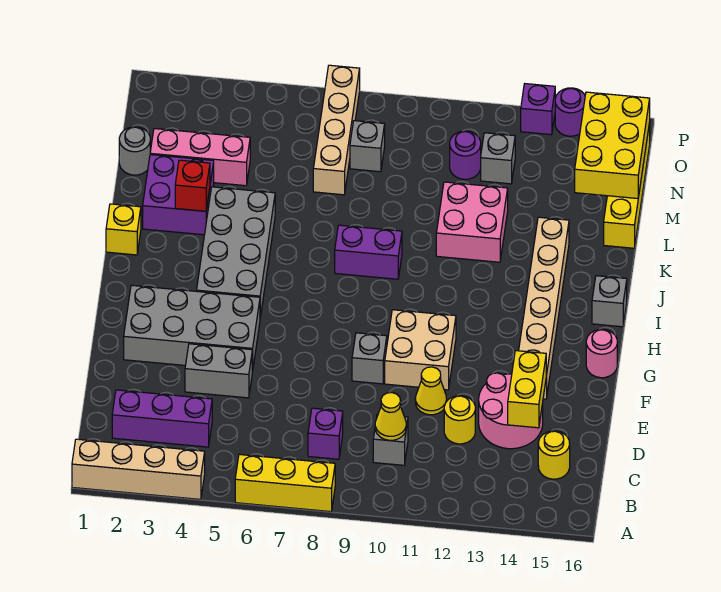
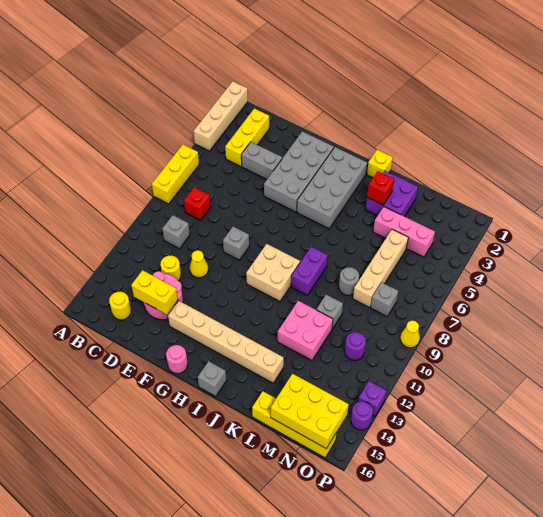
purple 1x3 brick [112,390,212,447] -> yellow 1x3 brick [225,108,269,167]
purple 1x1 brick [308,408,343,459] -> red 1x1 brick [184,187,211,220]
yellow 1x1 cone [375,393,406,440] -> yellow 1x1 cone moved to [400,321,420,348]
grey 1x2 brick [185,344,252,398] -> grey 1x2 brick turned to [241,142,282,179]
tan 2x2 brick [385,310,456,390] -> tan 2x2 brick moved to [246,244,300,301]
grey 2x4 brick [197,187,275,317] -> grey 2x4 brick turned to [297,147,367,229]
grey 1x1 round brick [119,127,150,175] -> grey 1x1 round brick moved to [339,267,359,295]
pink 1x3 brick [150,129,250,186] -> pink 1x3 brick turned to [373,207,435,257]
tan 1x4 brick [313,65,360,195] -> tan 1x4 brick turned to [353,229,408,307]
grey 1x1 brick [481,133,515,184] -> grey 1x1 brick moved to [316,294,343,329]

